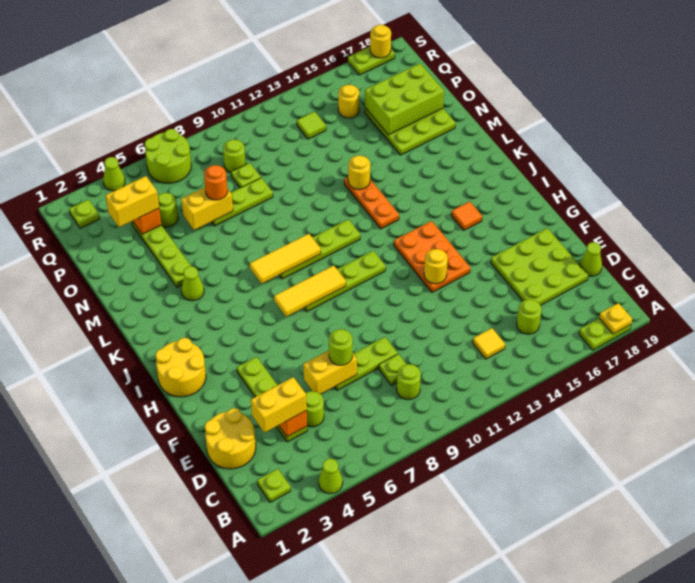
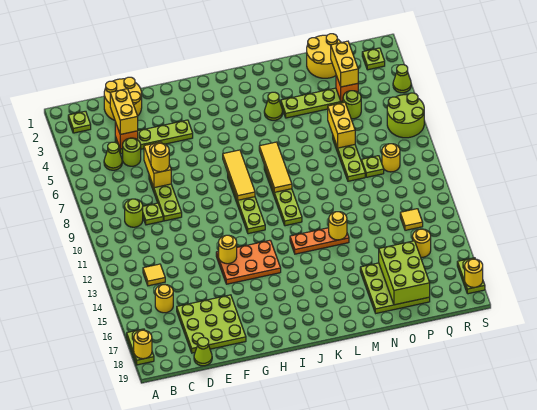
lime 1x1 cone [319,459,343,494] -> lime 1x1 cone moved to [104,142,122,170]
yellow 1x1 plate [599,303,632,334] -> yellow 1x1 round brick [134,330,152,359]
lime 1x1 round brick [517,299,542,334] -> yellow 1x1 round brick [155,284,173,313]
lime 1x1 round brick [329,329,353,365] -> yellow 1x1 round brick [151,143,169,172]
yellow 2x2 round brick [156,338,206,397] -> yellow 2x2 round brick moved to [307,34,341,78]
orange 1x1 tile [451,202,482,230] -> none
orange 1x1 round brick [204,165,228,200] -> none
lime 1x1 round brick [223,140,246,173] -> yellow 1x1 round brick [382,144,400,172]
lime 1x1 tile [297,112,326,139] -> yellow 1x1 tile [400,209,423,230]

